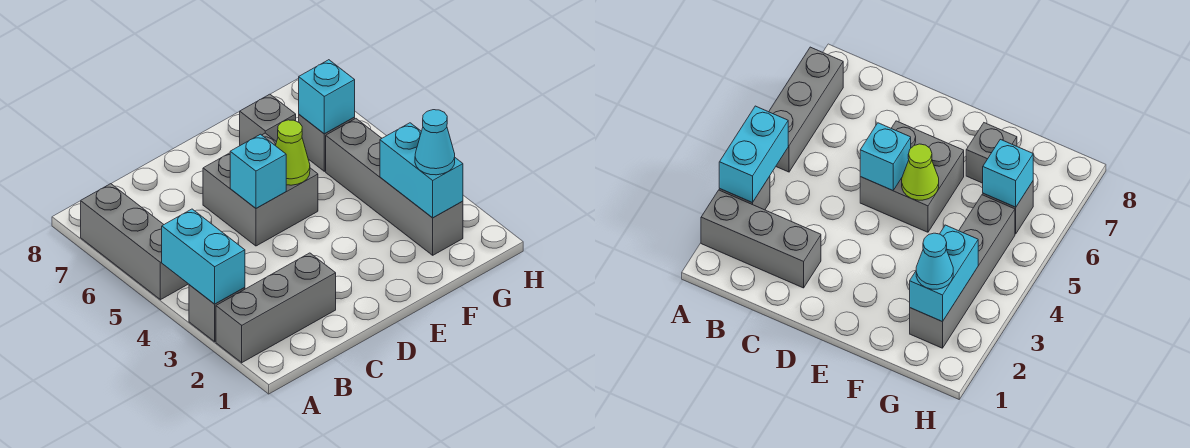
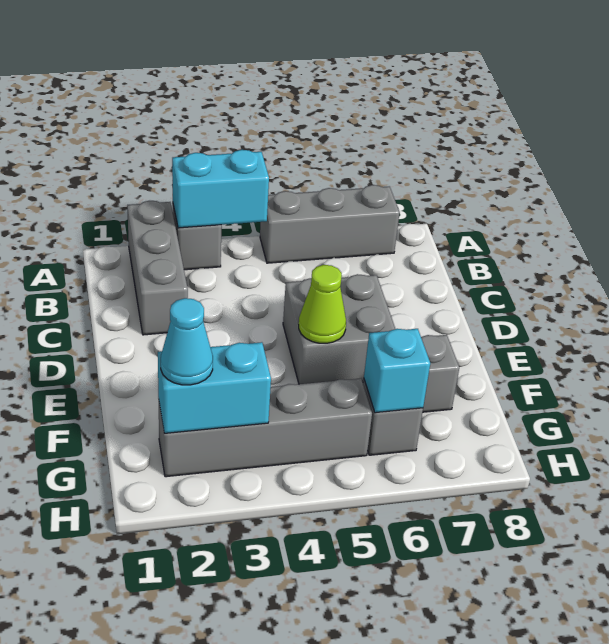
cyan 1x1 brick [230,134,286,208] -> none

